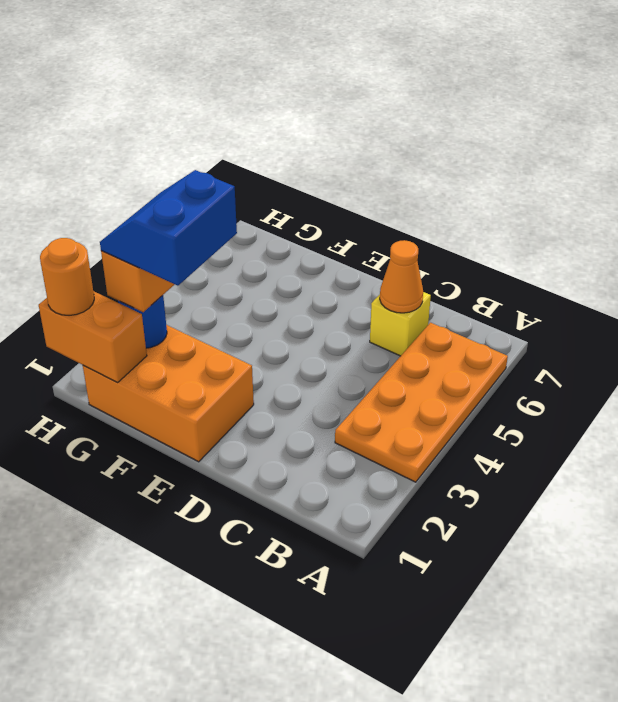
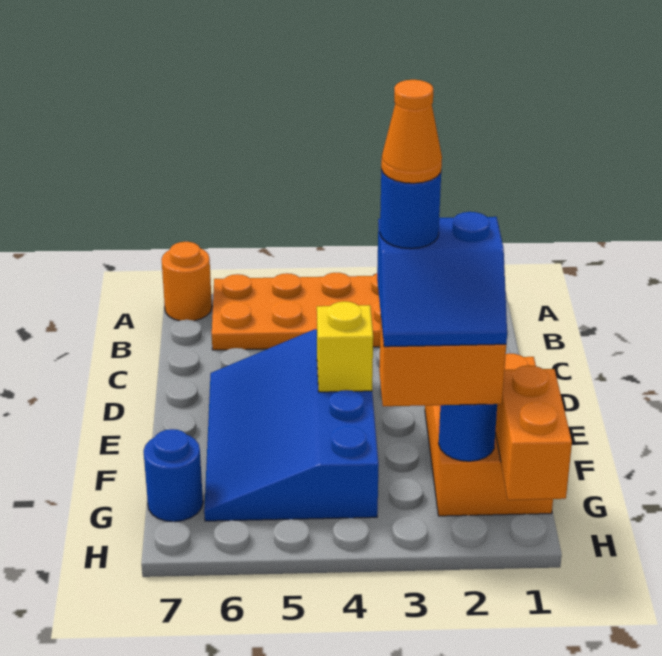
yellow 1x1 brick [370,292,431,356] -> yellow 1x1 brick moved to [317,301,373,392]
orange 1x1 cone [380,240,423,313] -> orange 1x1 cone moved to [381,80,442,183]
none -> blue 3x4 slope [204,329,379,521]
none -> blue 1x1 round brick [380,170,441,249]
none -> blue 1x1 round brick [144,429,203,522]
orange 1x1 round brick [40,238,94,315] -> orange 1x1 round brick moved to [161,242,212,321]

